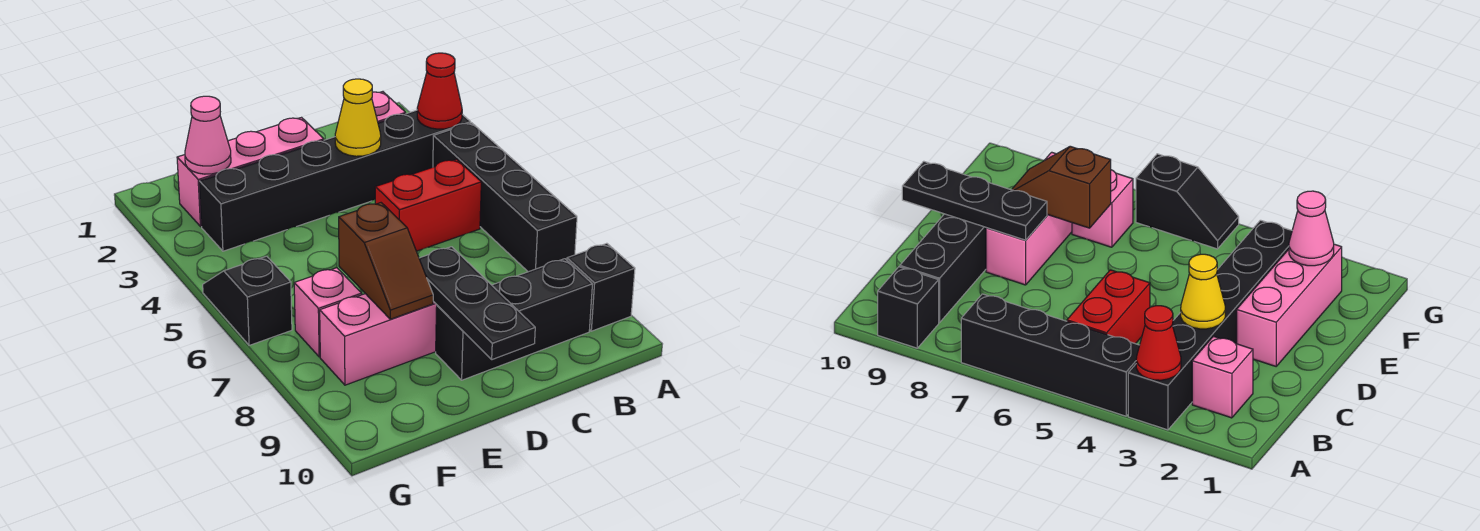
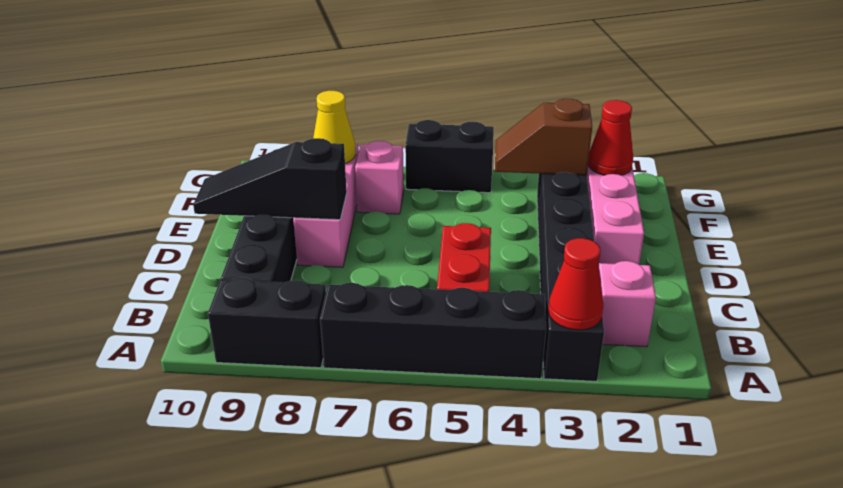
black 1x1 brick [567,243,635,331] -> black 1x2 brick [208,278,326,368]
yellow 1x1 cone [335,79,381,156] -> yellow 1x1 cone moved to [313,91,356,163]
black 1x3 plate [419,247,535,360] -> black 1x3 slope [193,138,347,220]
brown 1x2 slope [339,203,433,319] -> brown 1x2 slope moved to [495,99,592,175]
pink 1x1 cone [185,96,231,174] -> red 1x1 cone [588,100,633,175]
black 1x2 slope [203,256,292,345] -> black 1x2 brick [405,120,494,193]

